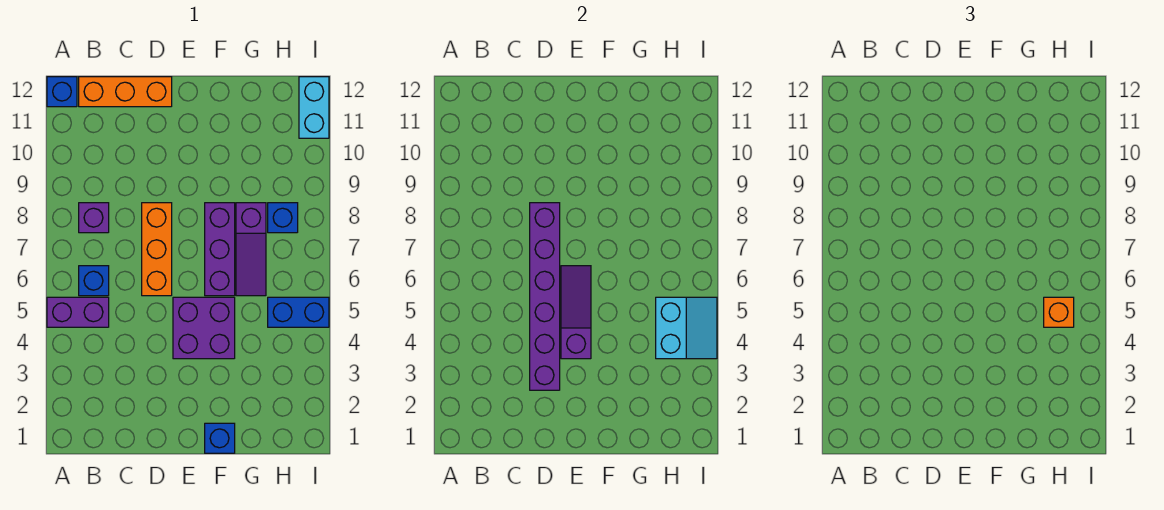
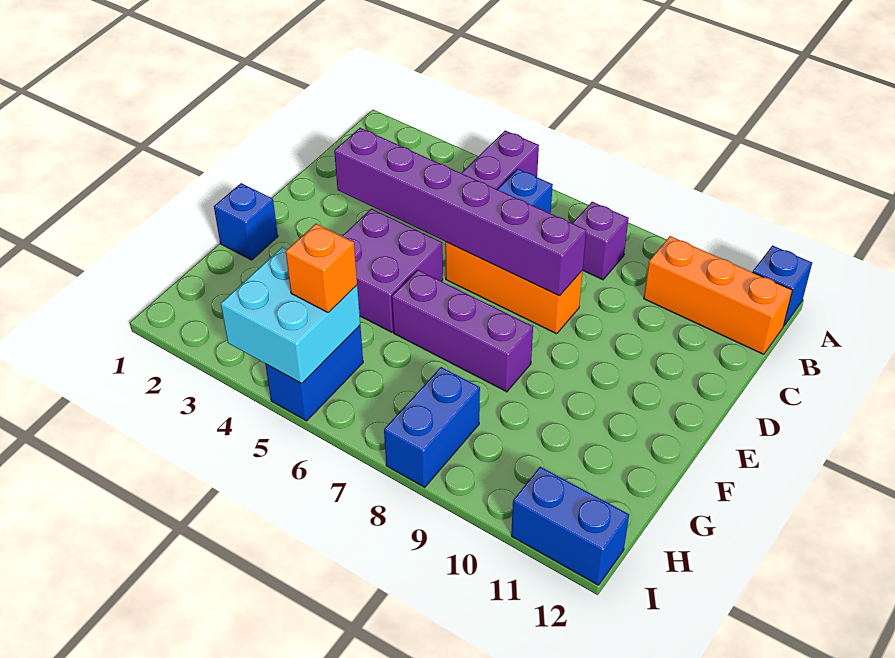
orange 1x3 brick [79,77,172,107] -> orange 1x3 brick turned to [644,236,792,354]
purple 1x3 slope [561,266,591,359] -> none
purple 1x3 slope [236,203,266,296] -> none
cyan 2x2 slope [656,297,717,359] -> cyan 2x2 brick [221,247,360,384]
blue 1x1 brick [268,203,298,233] -> blue 1x2 brick [384,367,480,487]
cyan 1x2 brick [299,77,329,138] -> blue 1x2 brick [511,467,629,585]

